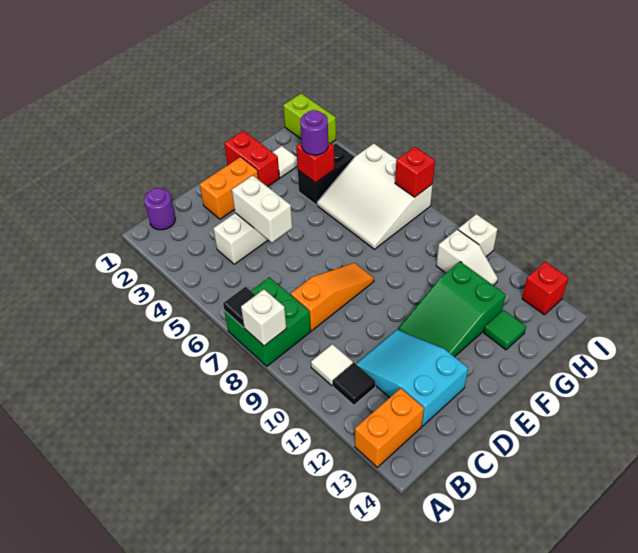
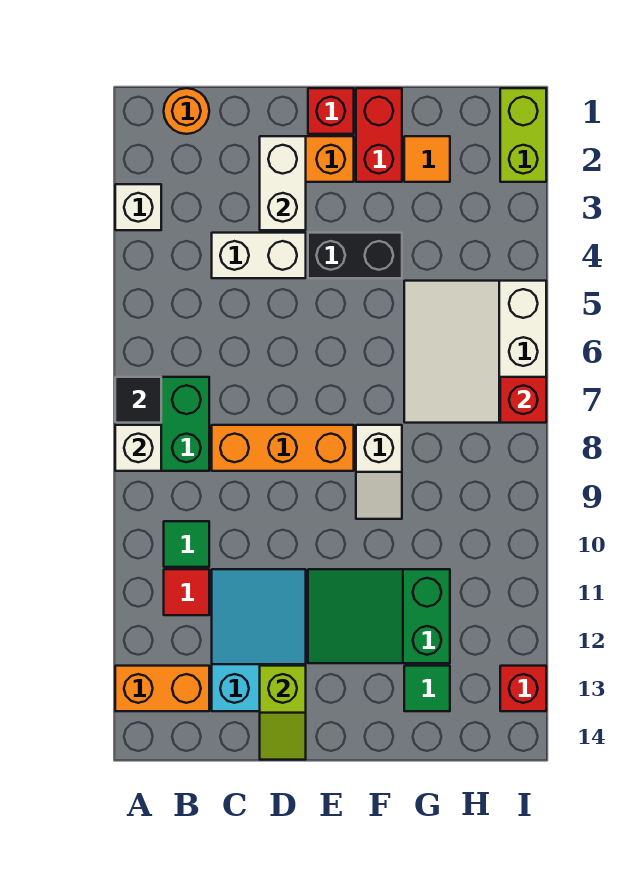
purple 1x1 round brick [144,188,176,230] -> orange 1x1 round brick [164,88,209,134]
white 1x1 tile [311,344,353,386] -> green 1x1 tile [164,521,209,567]
black 1x1 tile [333,363,375,405] -> red 1x1 tile [164,569,209,615]
orange 1x3 slope [291,263,374,331] -> orange 1x3 brick [212,425,354,471]
white 1x2 brick [232,175,292,242] -> white 1x2 brick moved to [260,136,306,230]
none -> lime 1x2 slope [260,666,306,760]
white 1x1 tile [273,146,297,178] -> orange 1x1 tile [404,136,450,182]
black 1x2 brick [298,144,354,205] -> black 1x2 brick moved to [308,233,402,278]
red 1x1 brick [296,142,335,183] -> red 1x1 brick moved to [308,88,354,134]
purple 1x1 round brick [300,110,328,155] -> none
white 1x2 slope [436,229,498,285] -> white 1x2 slope moved to [356,425,402,519]
white 1x1 brick [458,214,497,257] -> white 1x1 brick moved to [115,184,161,230]

